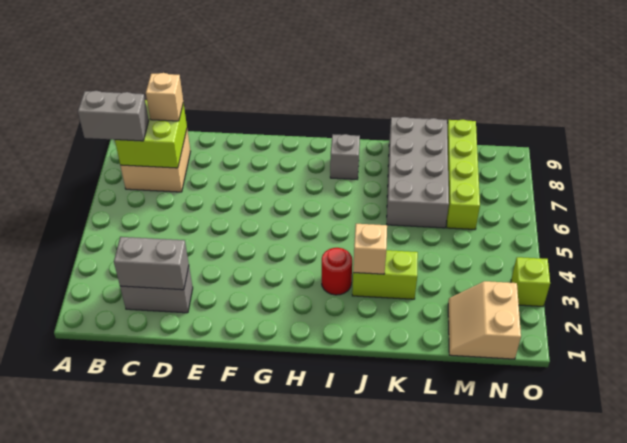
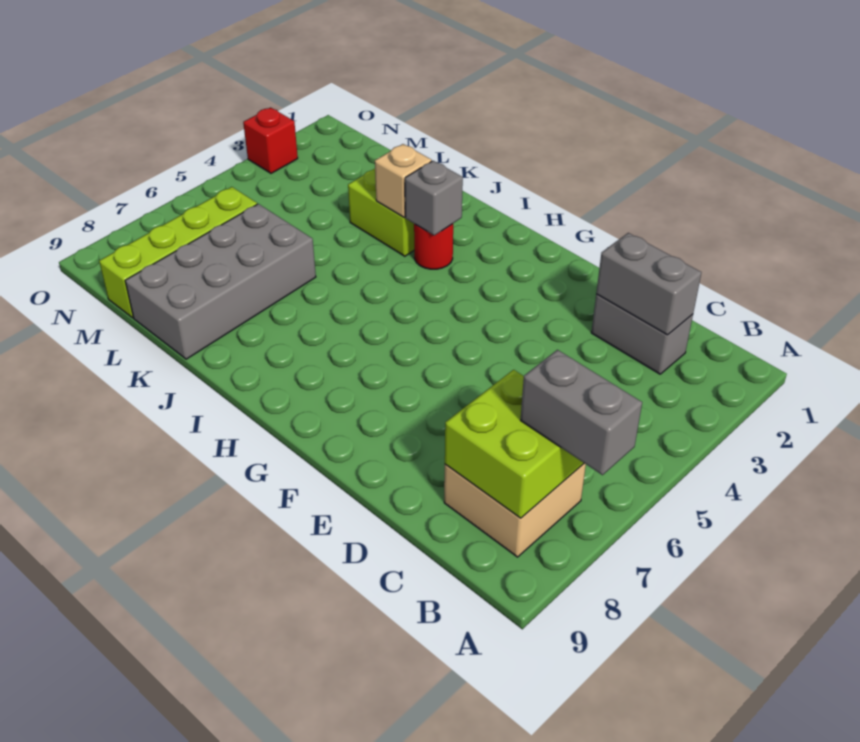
tan 1x1 brick [146,73,183,121] -> none
grey 1x1 brick [330,134,360,179] -> grey 1x1 brick moved to [405,161,463,235]
tan 2x2 slope [448,281,521,359] -> none
lime 1x1 brick [511,257,550,306] -> red 1x1 brick [243,108,298,173]

